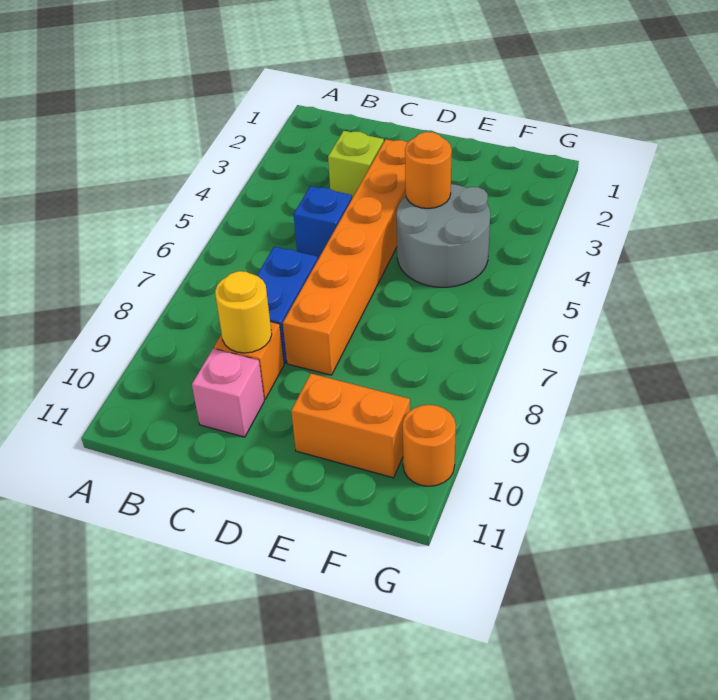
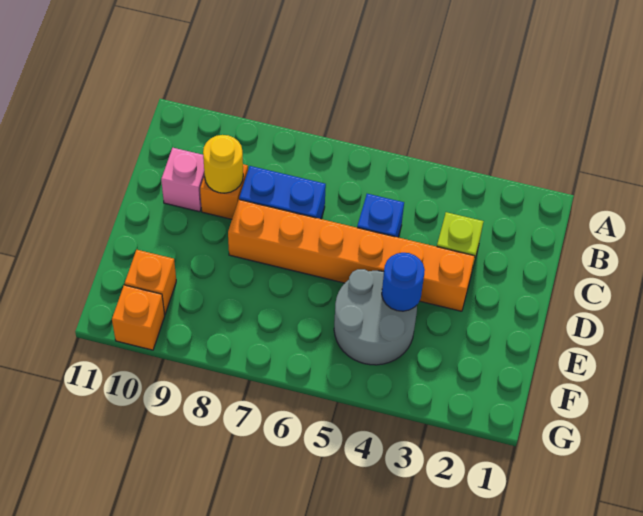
orange 1x1 round brick [405,132,452,208] -> blue 1x1 round brick [382,253,425,311]
orange 1x2 brick [291,374,410,478] -> orange 1x1 brick [125,250,176,314]
orange 1x1 round brick [403,405,456,486] -> orange 1x1 brick [112,285,165,350]

